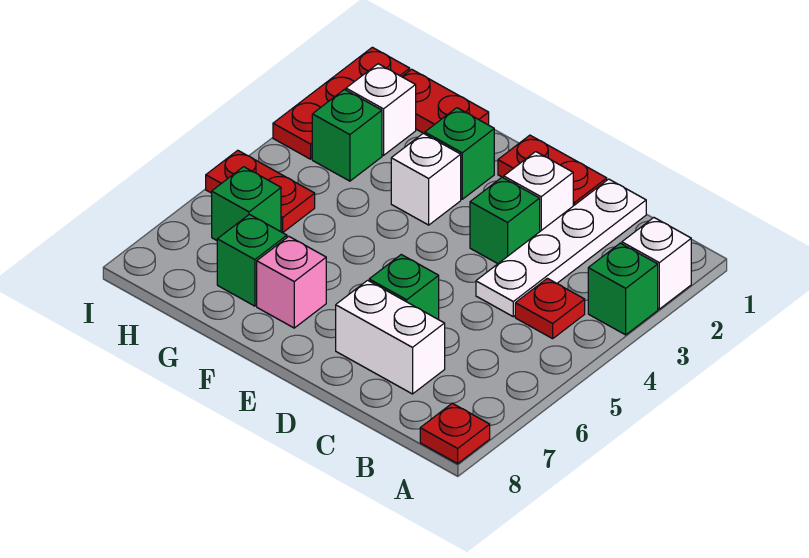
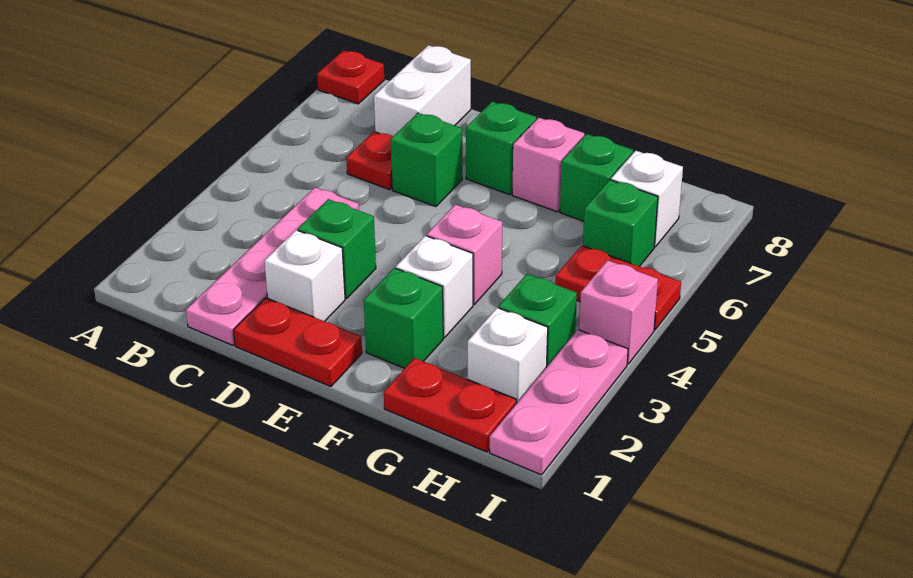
white 1x1 brick [622,218,691,309] -> white 1x1 brick moved to [611,151,683,247]
green 1x1 brick [588,243,658,335] -> green 1x1 brick moved to [466,102,536,195]
red 1x1 plate [515,278,585,339] -> red 1x1 plate moved to [346,132,393,190]
white 1x4 plate [476,179,646,317] -> pink 1x4 plate [186,187,359,345]
white 1x2 brick [336,280,445,394] -> white 1x2 brick turned to [374,45,471,136]
none -> pink 1x1 brick [427,204,502,304]
red 1x3 plate [273,47,410,159] -> pink 1x3 plate [490,330,628,475]
none -> pink 1x1 brick [579,260,658,364]

